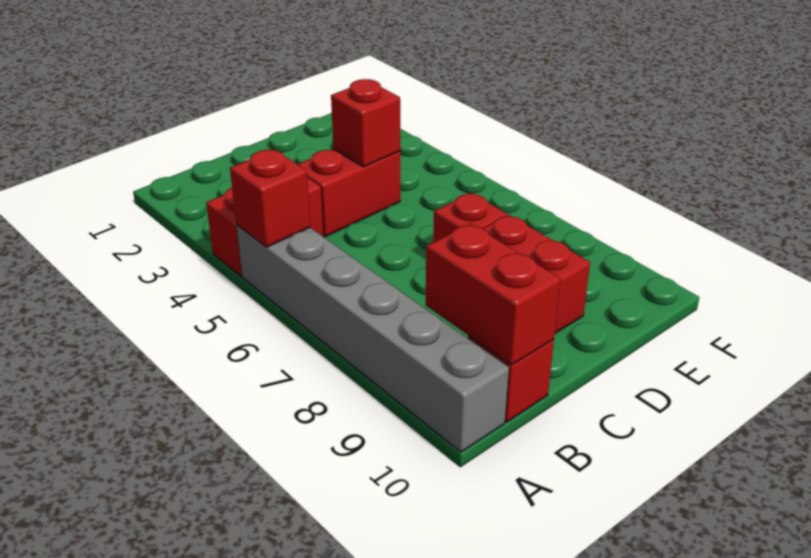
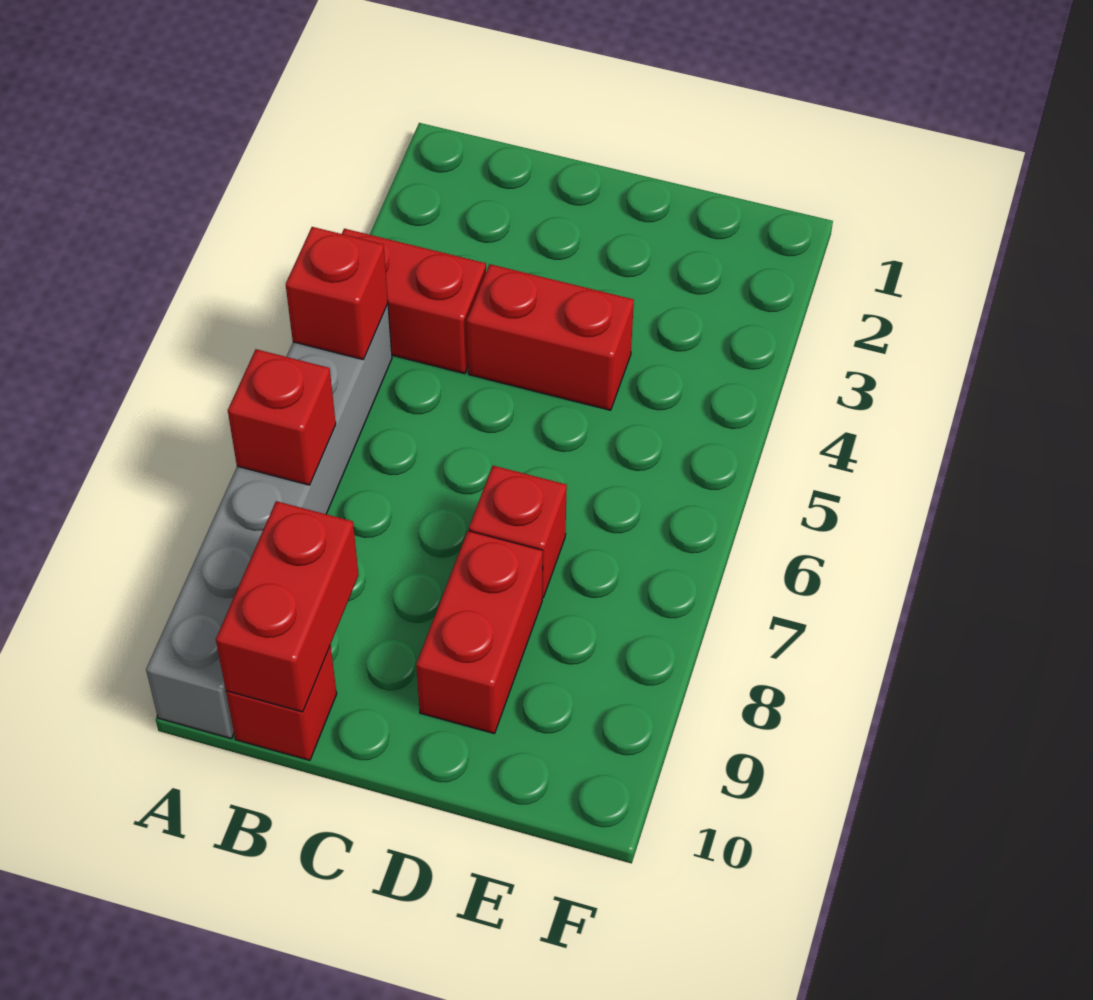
red 1x1 brick [331,79,400,167] -> red 1x1 brick moved to [228,349,336,485]

